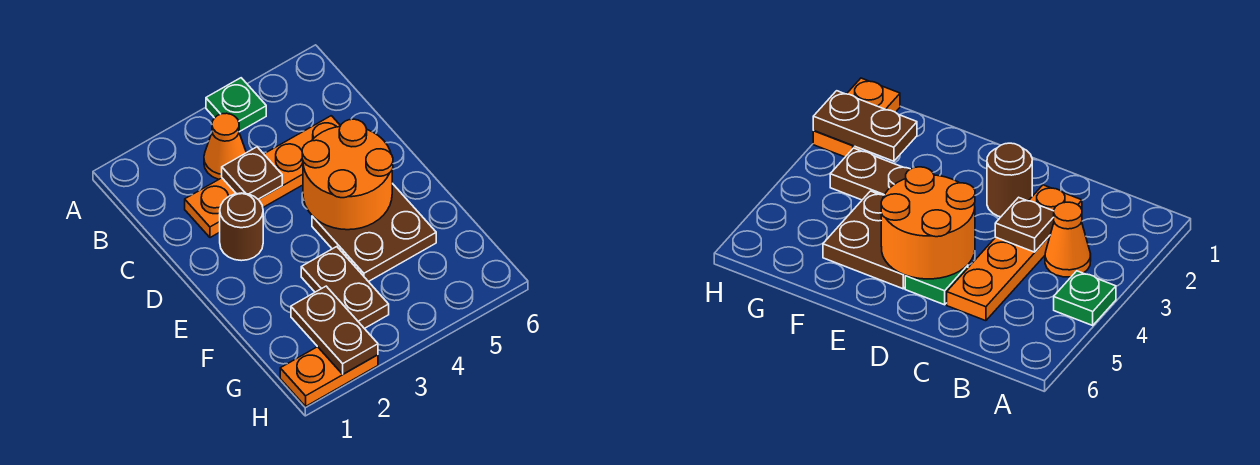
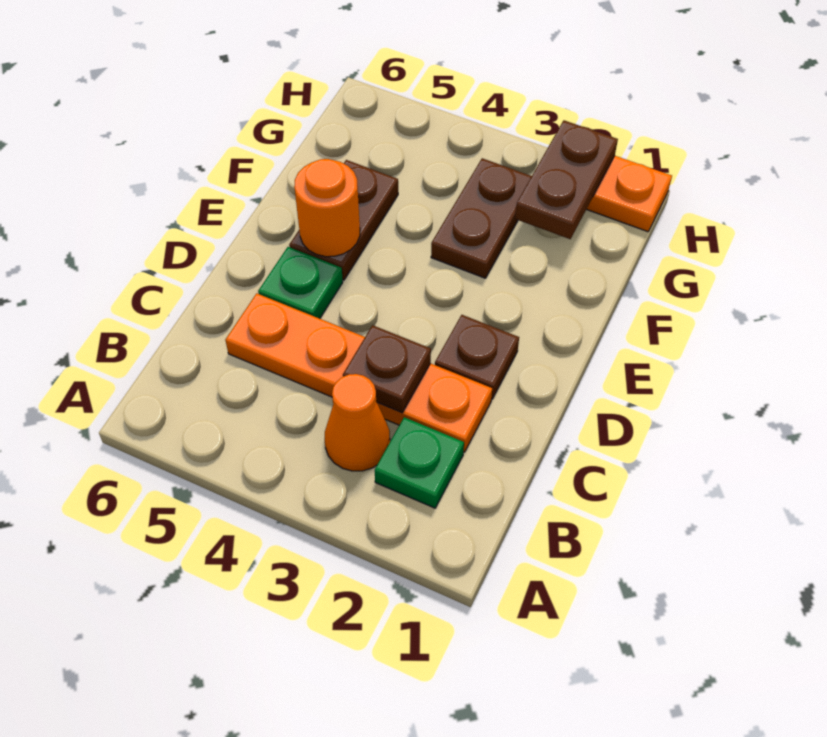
green 1x1 plate [206,78,266,132] -> green 1x1 plate moved to [375,417,464,508]
brown 1x1 round brick [220,193,263,261] -> brown 1x1 plate [435,315,519,399]
orange 2x2 round brick [302,119,393,230] -> orange 1x1 round brick [294,159,360,257]
brown 2x2 plate [312,184,436,282] -> brown 1x2 plate [289,160,398,280]

